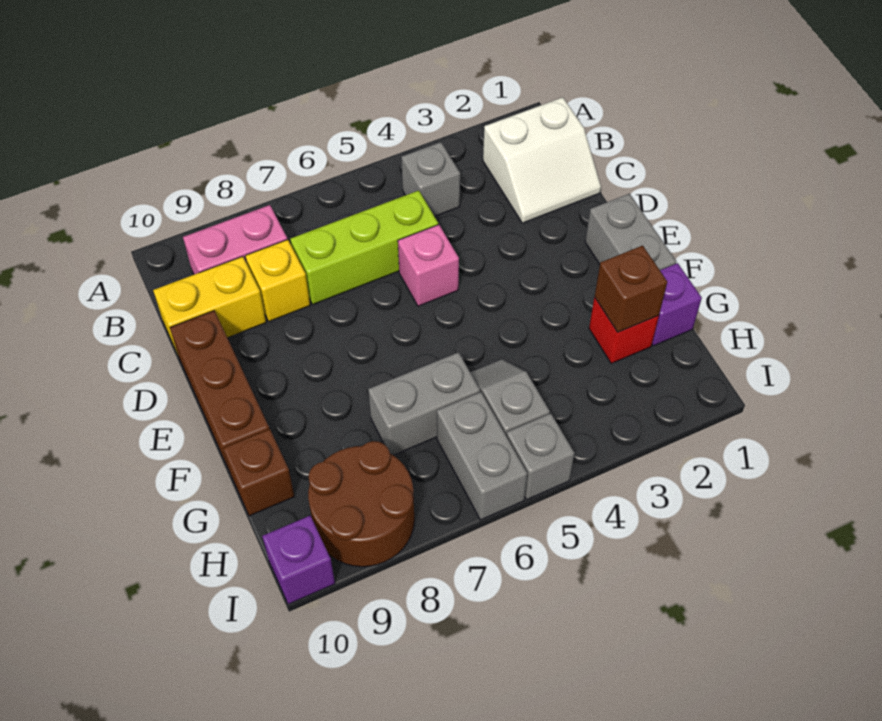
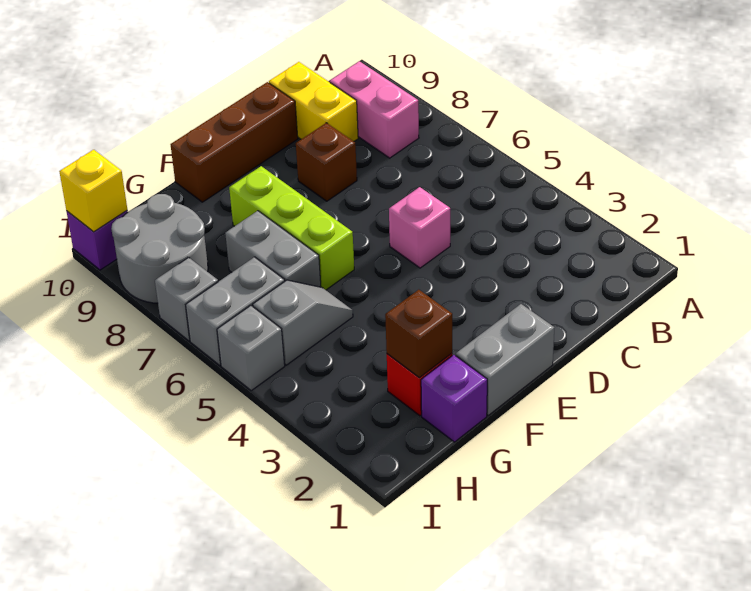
white 2x2 slope [483,97,601,223] -> none
grey 1x1 brick [401,142,460,216] -> grey 1x1 brick moved to [155,257,218,341]
lime 1x3 brick [290,191,438,305] -> lime 1x3 brick moved to [229,166,354,290]
yellow 1x1 brick [245,239,310,321] -> yellow 1x1 brick moved to [59,150,127,232]
brown 1x1 brick [223,429,295,516] -> brown 1x1 brick moved to [296,123,357,201]
brown 2x2 round brick [308,441,414,567] -> grey 2x2 round brick [111,194,208,303]

